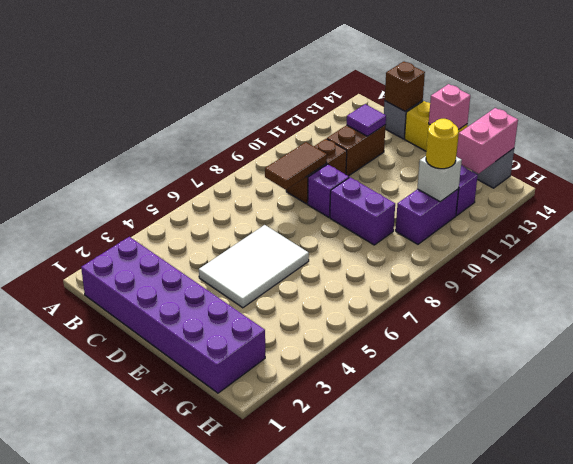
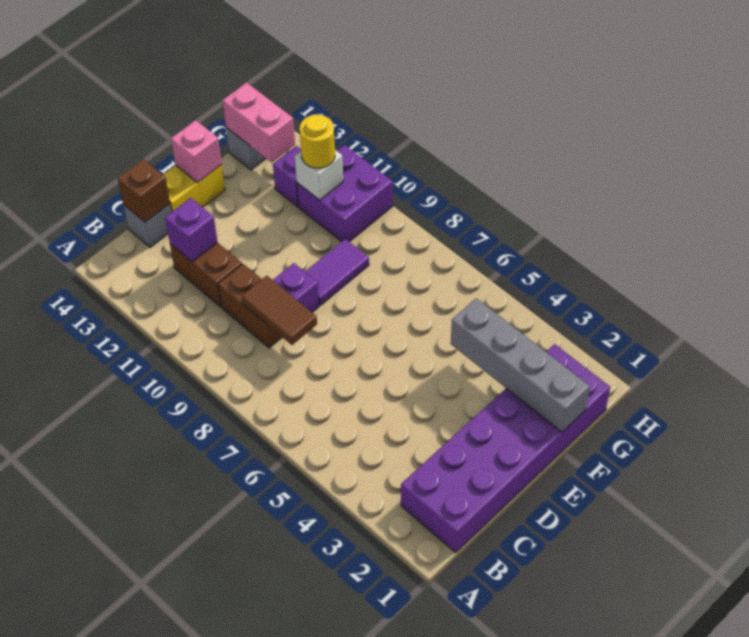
purple 1x1 tile [347,104,386,136] -> purple 1x1 brick [165,198,217,262]
white 2x3 tile [199,225,309,308] -> none
purple 1x2 brick [330,177,395,245] -> purple 1x2 tile [305,239,369,305]
none -> grey 1x4 brick [451,298,590,432]
purple 1x2 brick [396,189,459,244] -> purple 2x2 brick [297,145,393,242]

